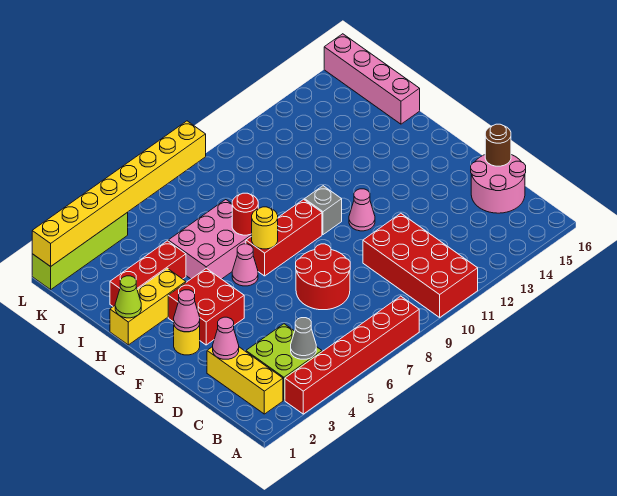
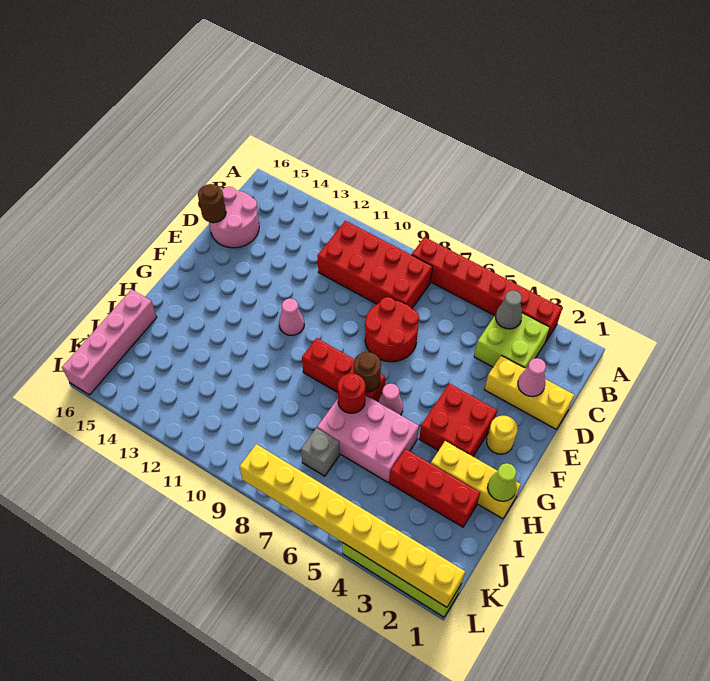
red 2x4 brick [363,213,478,317] -> red 2x4 brick turned to [317,221,432,308]
yellow 1x3 brick [207,347,283,414] -> yellow 1x3 brick turned to [485,355,574,429]
pink 1x1 cone [174,290,200,332] -> none
yellow 1x1 round brick [252,207,278,249] -> brown 1x1 round brick [353,352,381,392]
grey 1x1 brick [305,186,342,235] -> grey 1x1 brick moved to [301,428,340,476]

